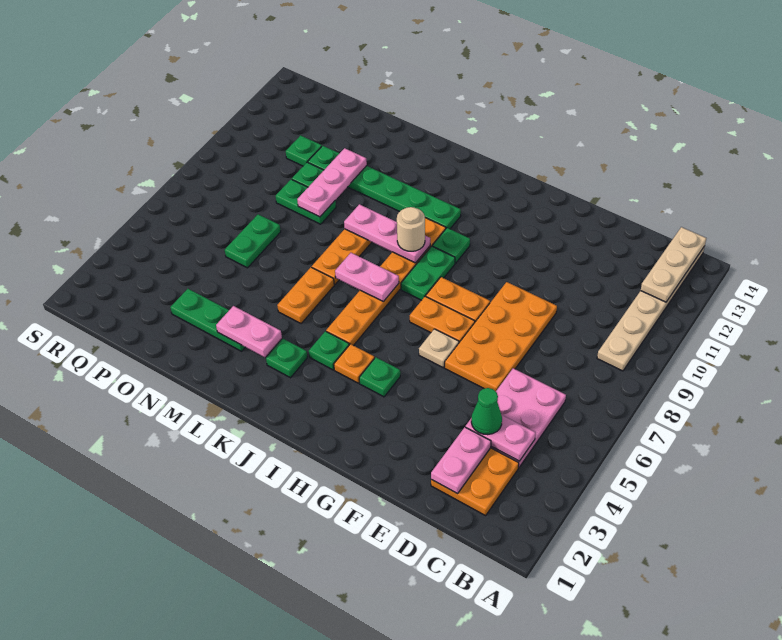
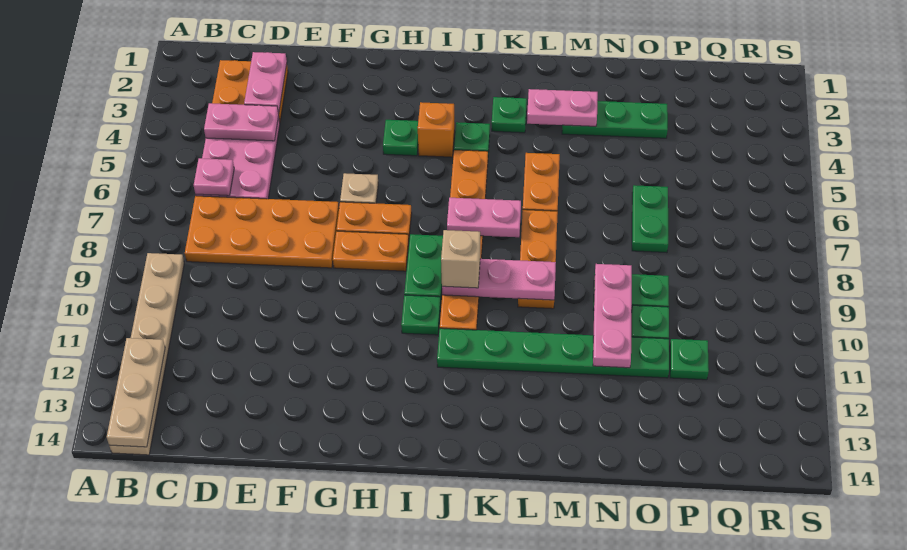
none -> pink 1x1 plate [194,158,234,196]
green 1x1 cone [471,388,502,435] -> none
orange 2x4 plate [445,282,557,391] -> orange 2x4 plate turned to [185,196,339,268]
orange 1x1 plate [334,344,374,383] -> orange 1x1 brick [418,102,455,157]
tan 1x1 round brick [397,207,425,251] -> tan 1x1 brick [441,230,480,288]

